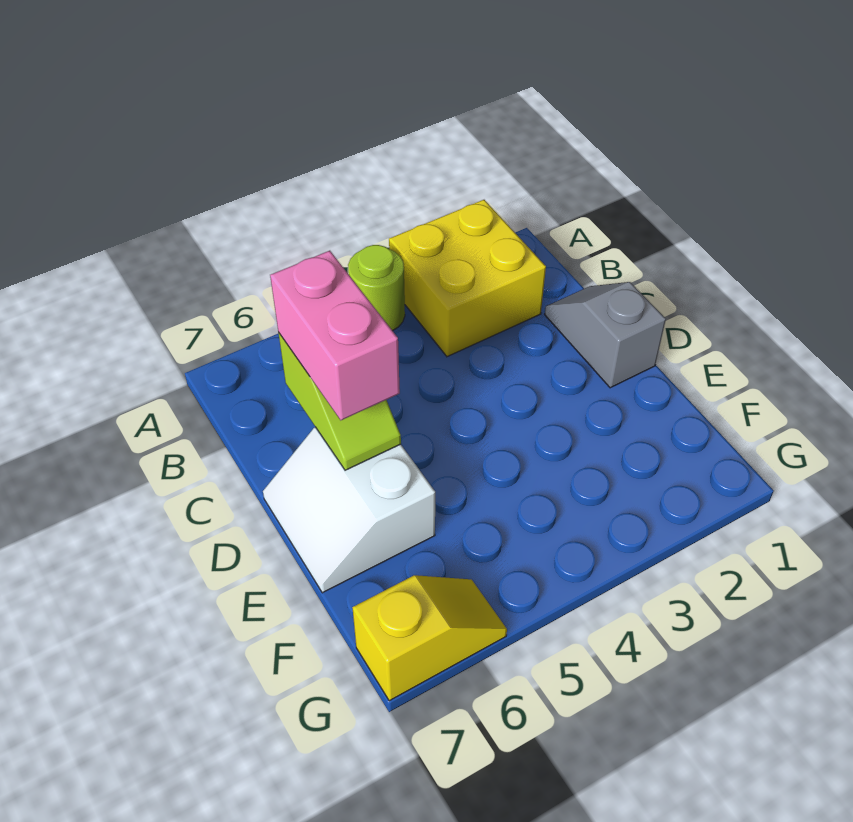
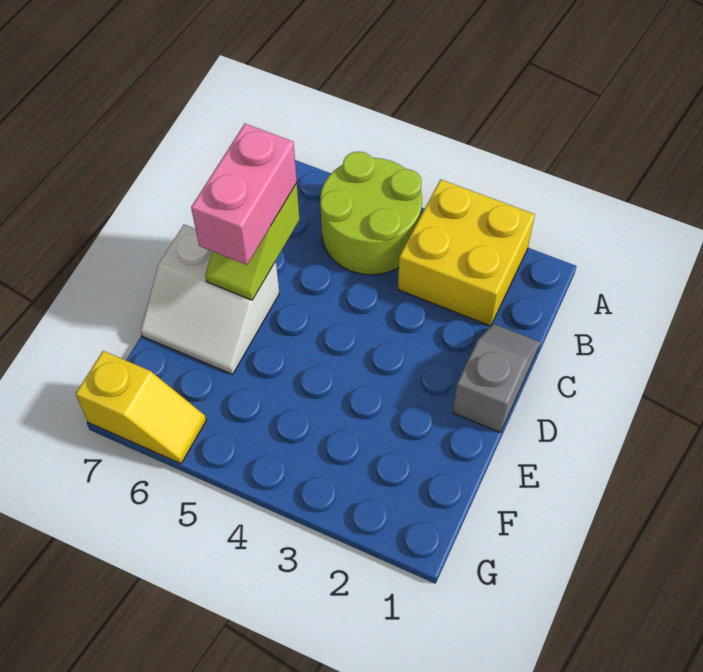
lime 1x1 round brick [348,245,405,331] -> lime 2x2 round brick [320,152,422,275]
white 2x2 slope [263,427,435,593] -> white 2x2 slope turned to [141,224,279,374]

